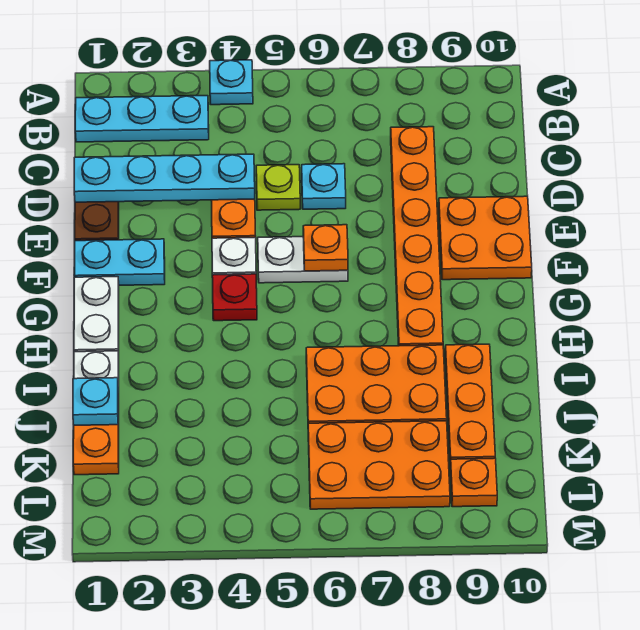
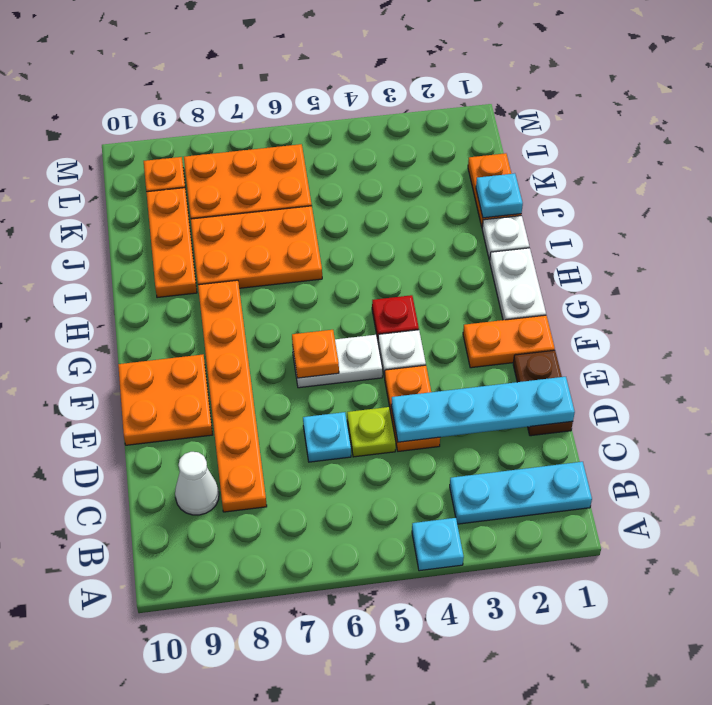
none -> white 1x1 cone [175,452,219,515]
cyan 1x2 plate [74,239,165,285] -> orange 1x2 plate [463,315,555,368]

